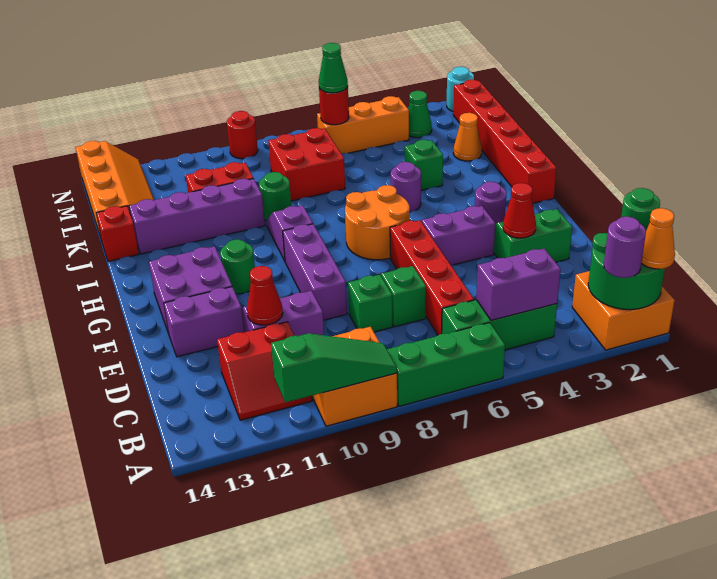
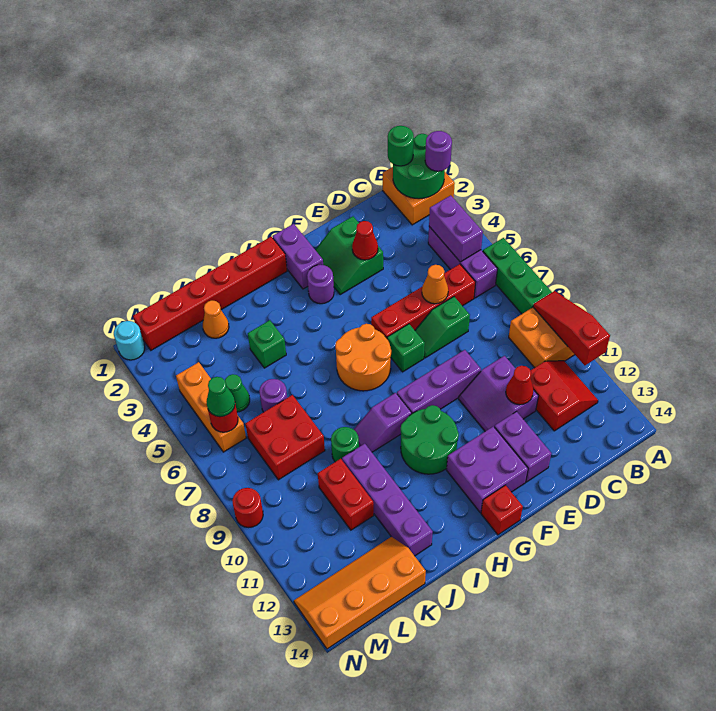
orange 1x1 cone [641,208,675,269] -> orange 1x1 cone moved to [422,265,448,304]
green 1x3 slope [271,333,397,402] -> red 1x3 slope [533,291,610,366]
green 1x3 brick [442,300,557,350] -> purple 1x3 brick [428,227,497,298]
green 1x1 brick [348,275,393,332] -> green 1x1 brick moved to [387,324,425,372]
purple 1x2 brick [422,206,495,265] -> purple 1x2 brick moved to [272,224,323,289]
green 1x1 round brick [220,239,255,294] -> green 2x2 round brick [401,405,459,474]
purple 1x1 round brick [391,162,421,212] -> purple 1x1 round brick moved to [259,379,287,412]
red 1x1 brick [96,206,139,261] -> red 1x1 brick moved to [481,485,523,535]
green 1x1 cone [408,91,432,138] -> green 1x1 cone moved to [225,374,250,412]

